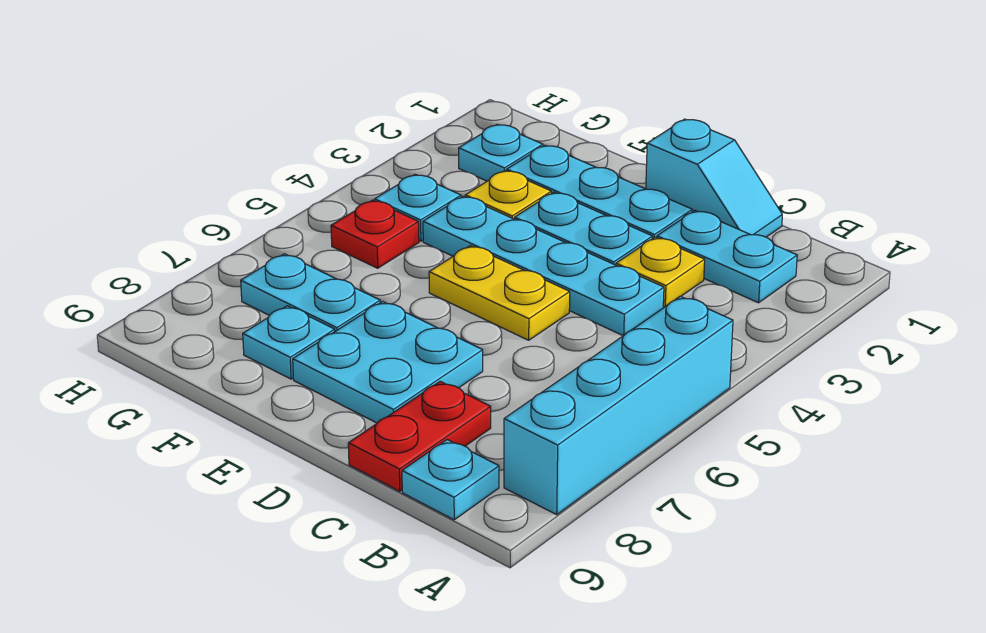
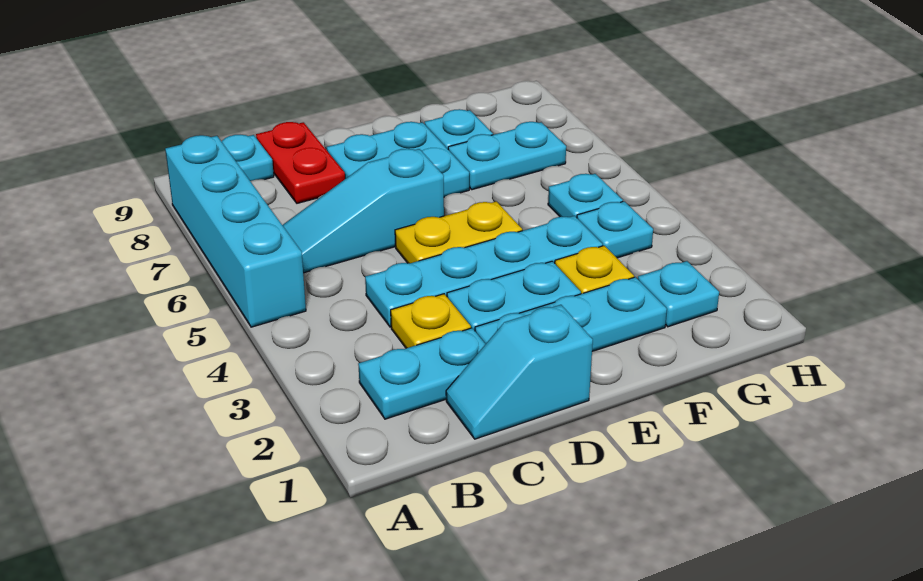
none -> cyan 1x3 slope [283,149,444,273]
red 1x1 plate [331,200,419,268] -> cyan 1x1 plate [548,174,623,218]

